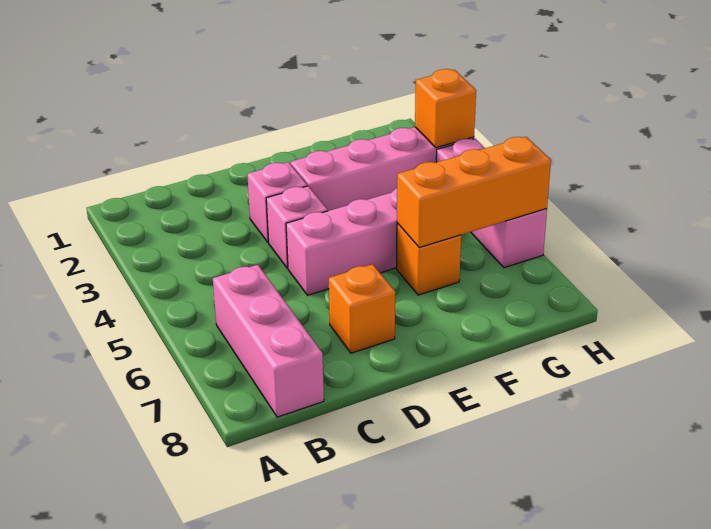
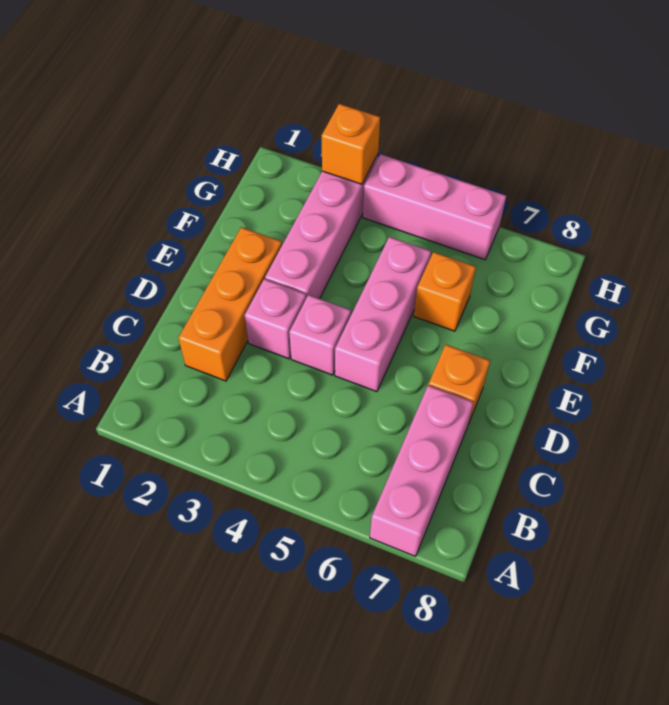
pink 1x3 brick [213,265,324,417] -> pink 1x3 brick turned to [370,385,474,556]
orange 1x3 brick [397,137,551,248] -> orange 1x3 brick moved to [178,227,282,381]

